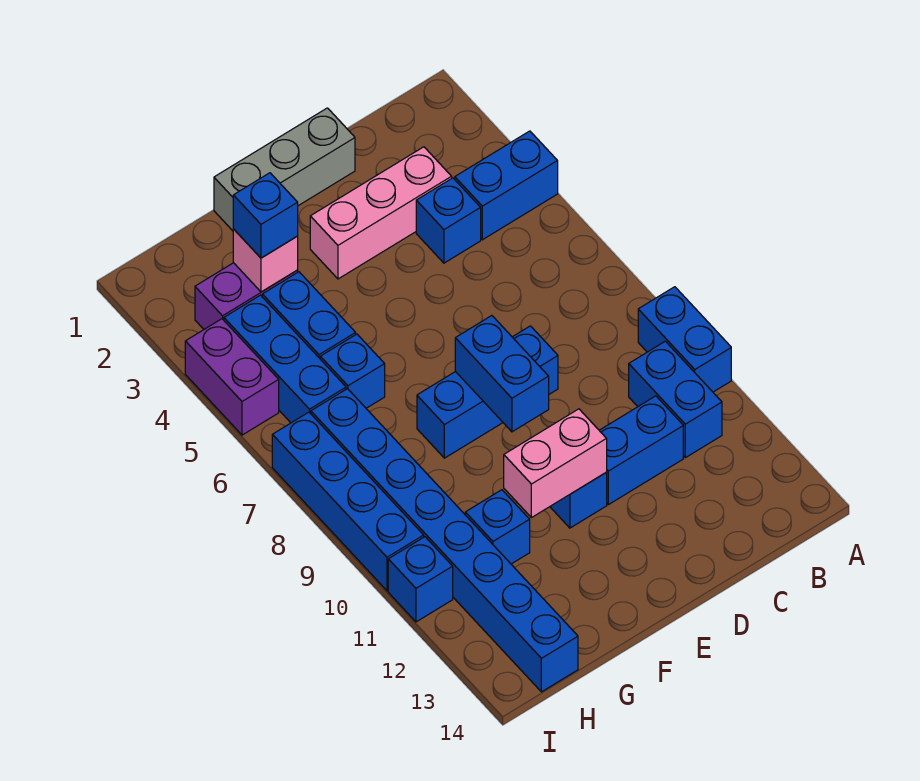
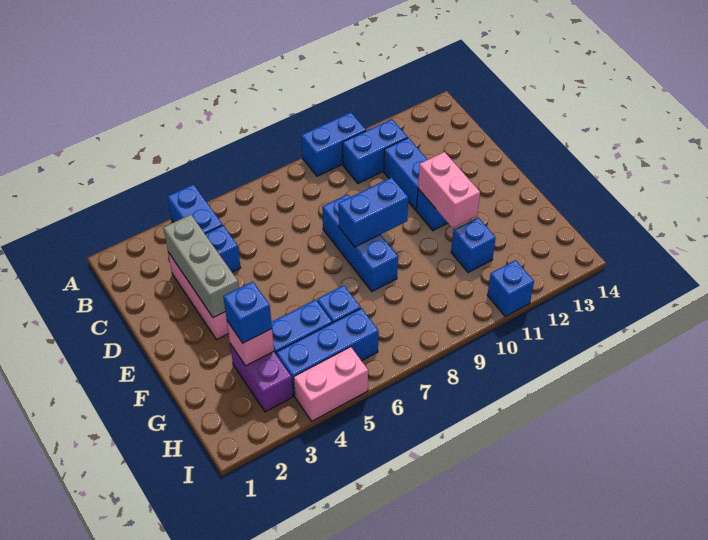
grey 1x3 brick [214,108,355,231] -> grey 1x3 brick moved to [163,215,239,318]
blue 1x8 brick [311,389,578,692] -> none
purple 1x2 brick [185,319,279,435] -> pink 1x2 brick [294,347,368,421]
blue 1x4 brick [272,412,424,591] -> none

